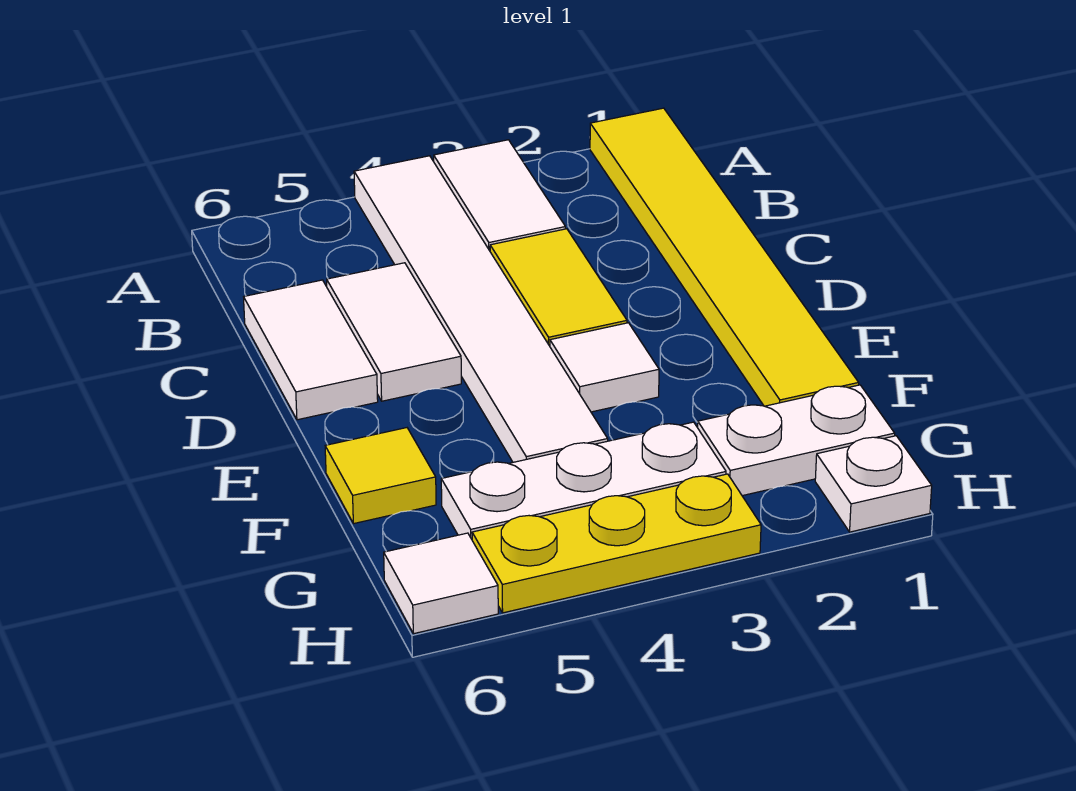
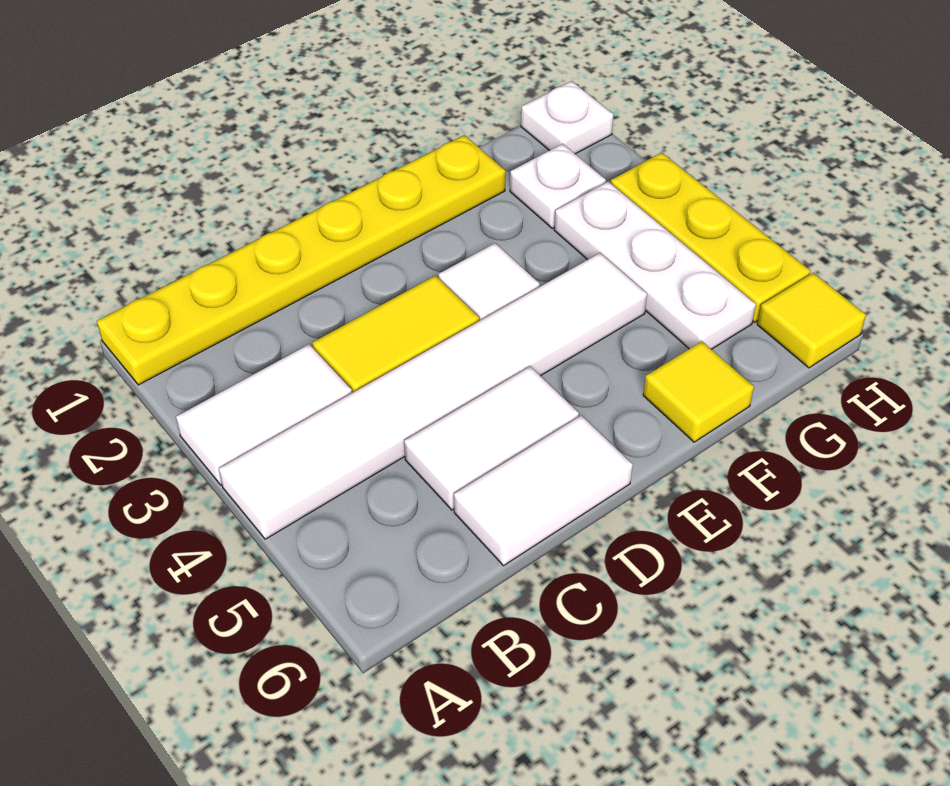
yellow 1x6 tile [590,108,859,406] -> yellow 1x6 plate [97,135,506,385]
white 1x2 plate [698,385,895,496] -> white 1x1 plate [510,144,606,228]
white 1x1 tile [384,533,498,634] -> yellow 1x1 tile [757,273,866,368]

